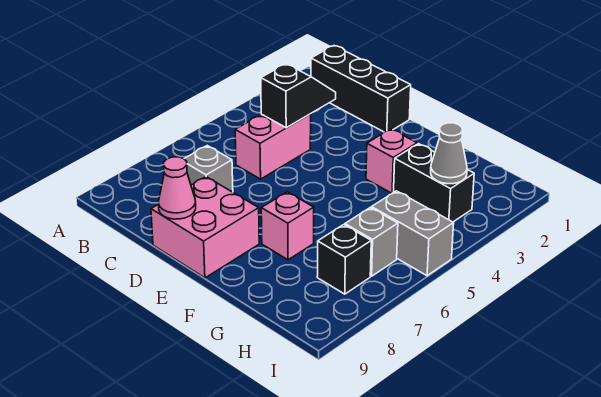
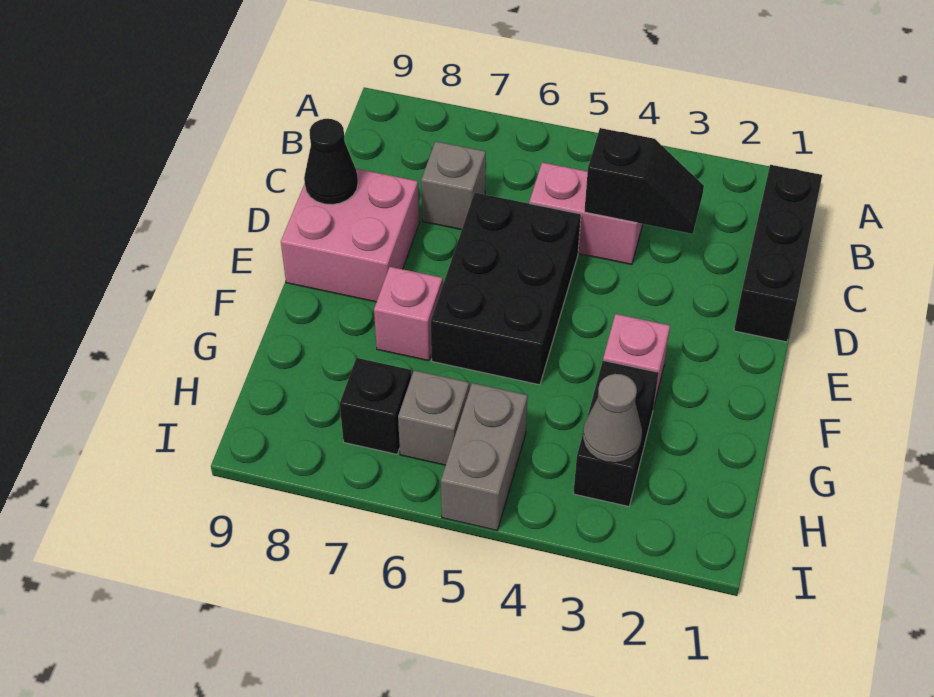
none -> black 2x3 brick [431,193,581,385]
pink 1x1 cone [158,157,196,219] -> black 1x1 cone [304,119,358,205]

